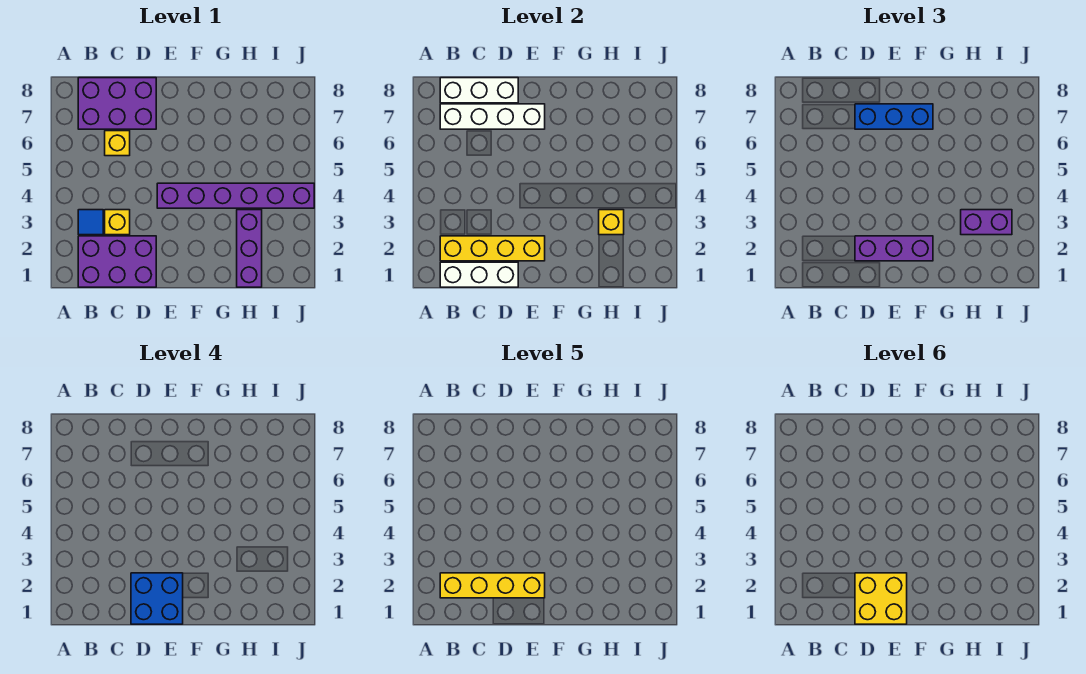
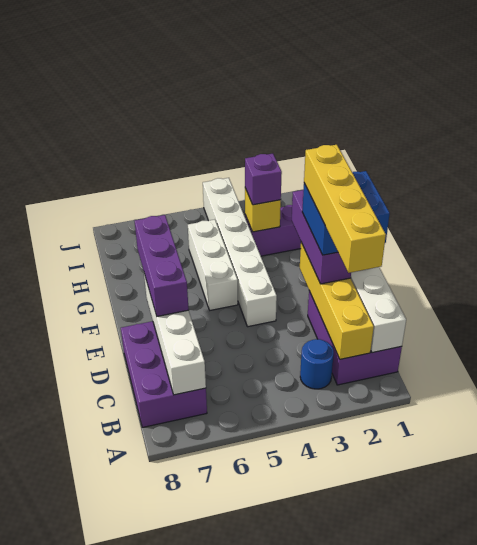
blue 1x1 tile [78,210,103,235] -> blue 1x1 round brick [300,339,334,389]
white 1x3 brick [440,78,518,103] -> white 1x3 brick moved to [188,219,238,310]
yellow 1x1 brick [105,210,130,235] -> none
yellow 1x1 brick [105,131,130,156] -> none
yellow 2x2 brick [855,573,907,624] -> none
blue 1x3 brick [855,104,933,129] -> purple 1x3 brick [135,215,189,316]
purple 1x6 brick [157,183,314,208] -> white 1x6 brick [203,178,277,327]
purple 1x2 brick [961,210,1012,235] -> purple 1x1 brick [245,154,282,205]

